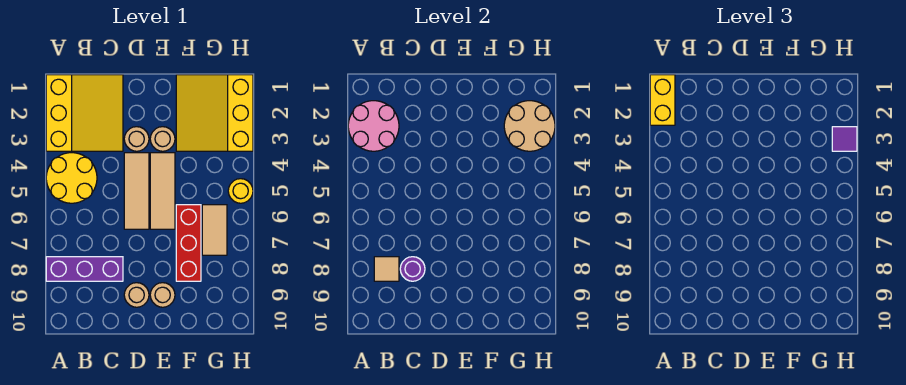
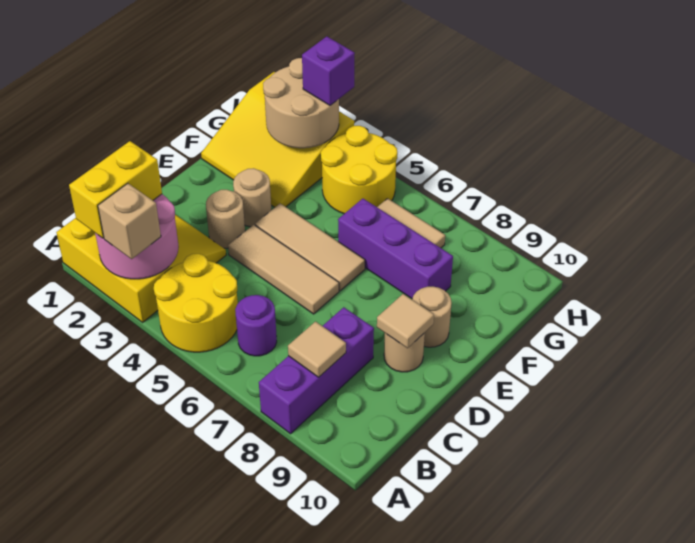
yellow 1x2 brick [650,75,675,125] -> yellow 1x2 brick turned to [69,141,162,238]
none -> tan 1x1 brick [98,183,161,259]
purple 1x1 round brick [400,257,425,281] -> purple 1x1 round brick moved to [235,295,277,356]
none -> tan 1x1 tile [377,294,434,348]
red 1x3 brick [176,205,201,281] -> purple 1x3 brick [338,199,453,299]
purple 1x1 tile [832,127,857,151] -> purple 1x1 brick [302,36,355,106]
yellow 1x1 round brick [228,179,253,203] -> yellow 2x2 round brick [321,126,397,214]

